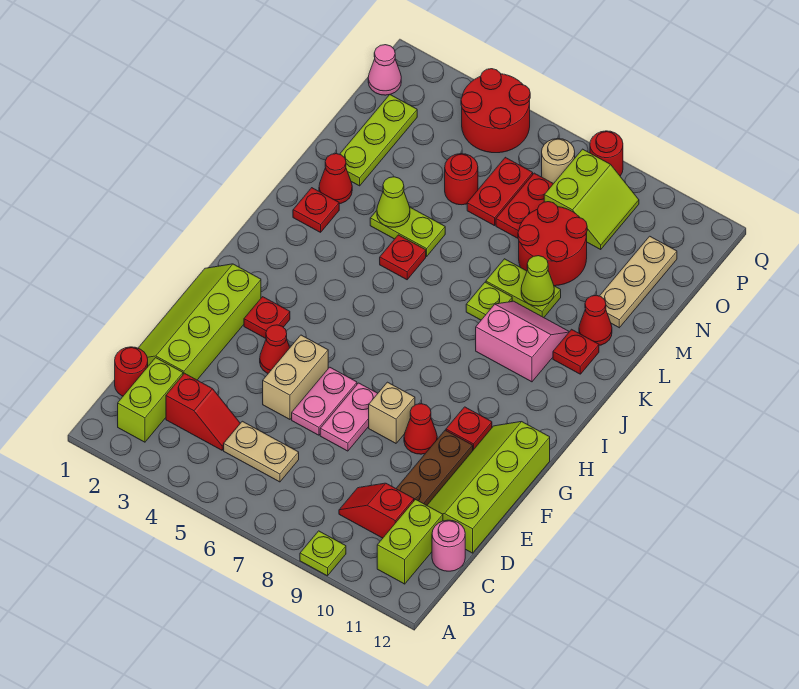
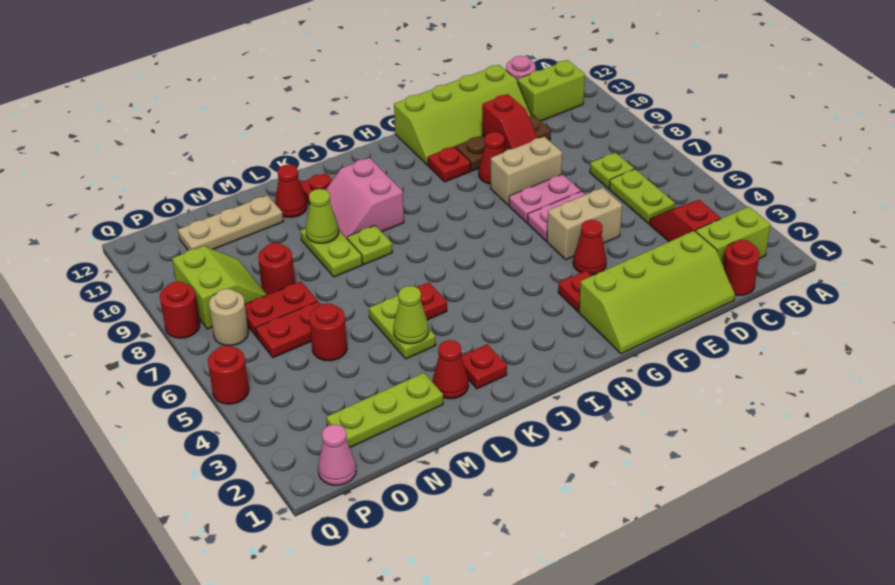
lime 1x1 plate [300,531,346,576] -> lime 1x1 plate moved to [590,153,634,189]
tan 1x2 plate [224,421,299,482] -> lime 1x2 plate [609,169,675,224]
red 1x2 slope [339,483,414,538] -> red 1x2 slope moved to [482,94,537,151]
tan 1x1 brick [369,382,415,443] -> tan 1x2 brick [491,137,562,205]
red 2x2 round brick [518,202,587,286] -> red 1x1 round brick [258,243,295,295]
lime 2x2 slope [544,149,639,249] -> lime 2x2 slope turned to [172,246,267,329]
red 2x2 round brick [461,69,530,153] -> red 1x1 round brick [208,345,249,404]

